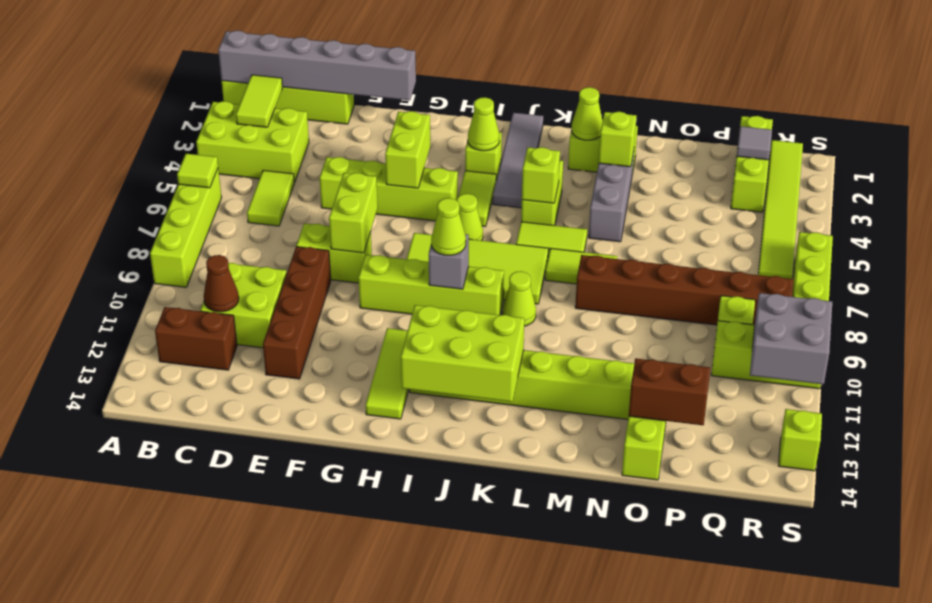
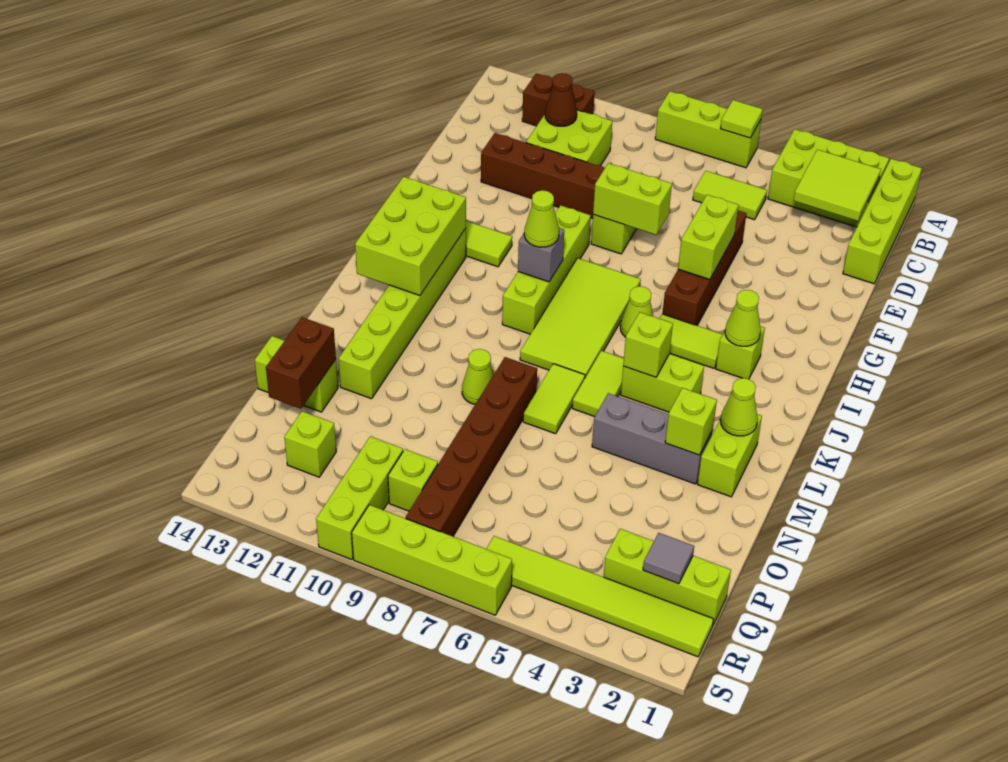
grey 1x6 brick [218,31,416,100] -> none
lime 2x3 brick [196,101,309,182] -> lime 2x3 brick turned to [768,129,889,227]
lime 1x4 brick [150,169,222,287] -> lime 1x3 brick [655,91,761,168]
lime 1x2 tile [236,75,283,127] -> lime 2x2 tile [793,150,881,221]
brown 1x2 brick [155,307,237,370] -> brown 1x2 brick turned to [522,74,595,126]
lime 1x4 brick [320,157,458,221] -> brown 1x4 brick [663,211,746,325]
lime 1x2 brick [385,111,430,188] -> lime 1x2 brick turned to [678,195,738,280]
grey 1x4 tile [493,113,543,208] -> none
lime 1x1 cone [502,271,536,326] -> lime 1x1 cone moved to [462,349,494,404]
grey 2x2 brick [750,293,832,384] -> none
lime 1x1 brick [778,409,822,471] -> lime 1x1 brick moved to [284,411,336,477]

